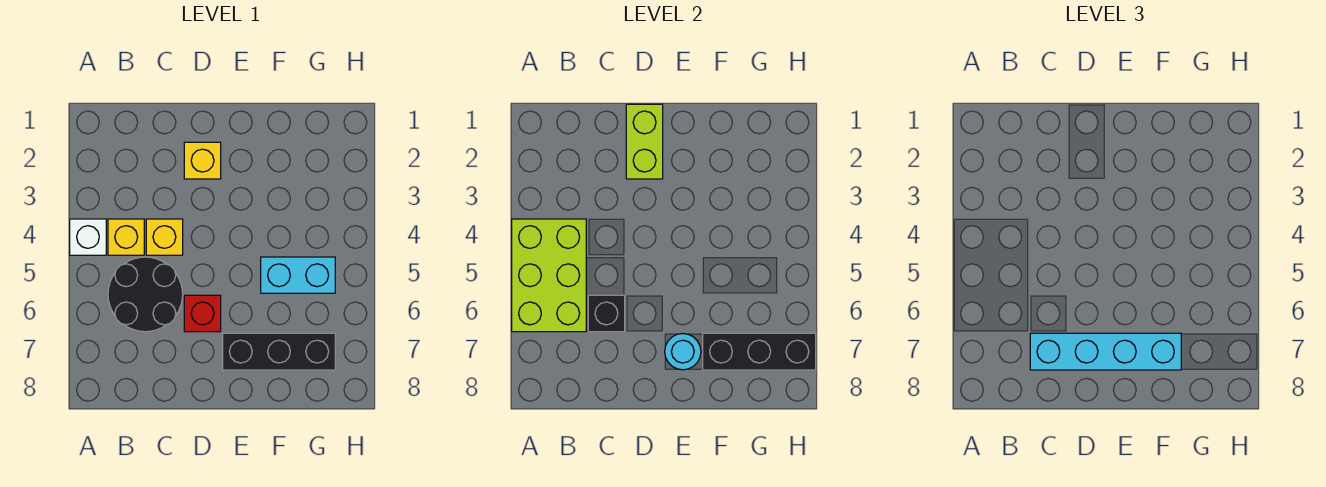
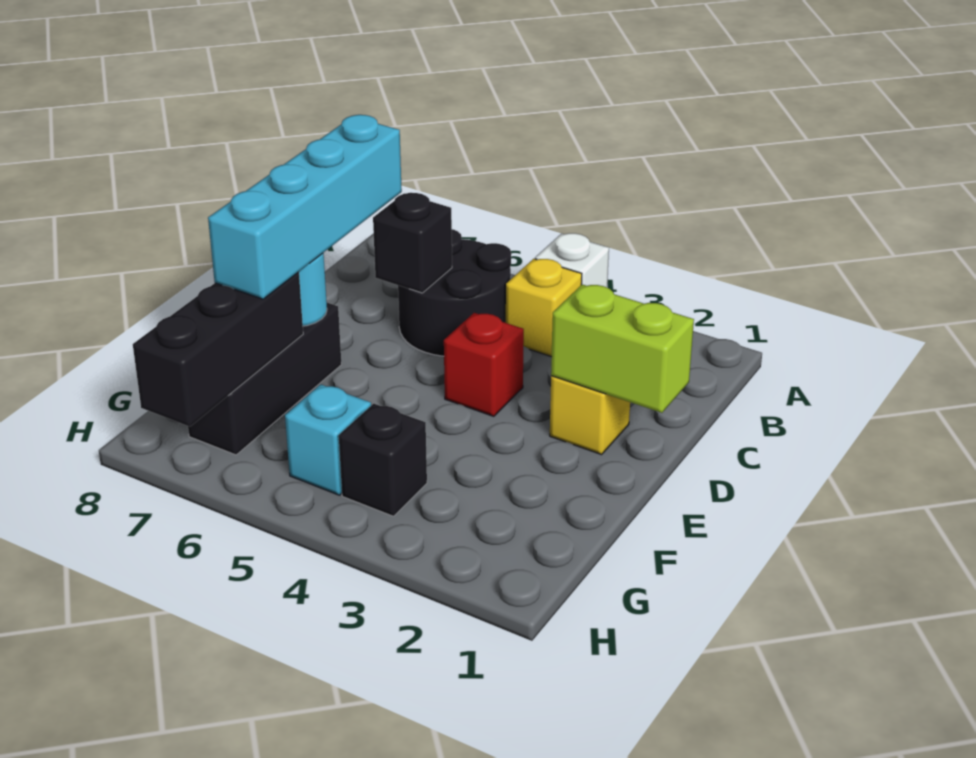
lime 2x3 brick [512,219,586,332] -> none
yellow 1x1 brick [146,219,183,255] -> none
red 1x1 brick [184,295,221,332] -> red 1x1 brick moved to [444,313,524,416]
cyan 1x2 brick [261,257,335,293] -> cyan 1x1 brick [285,384,371,495]
none -> black 1x1 brick [339,404,427,516]

